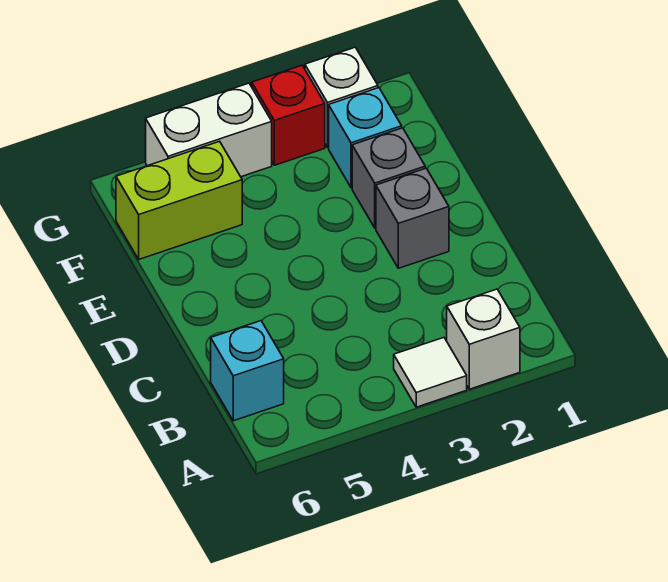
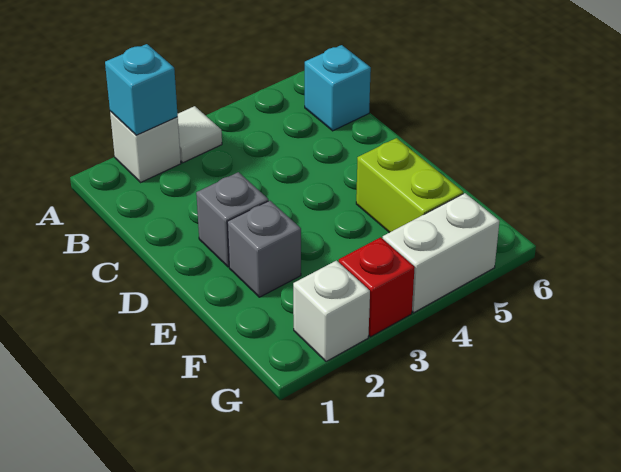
cyan 1x1 brick [329,88,402,188] -> cyan 1x1 brick moved to [105,44,178,135]
lime 1x2 brick [116,141,242,259] -> lime 1x2 brick turned to [356,138,463,233]

